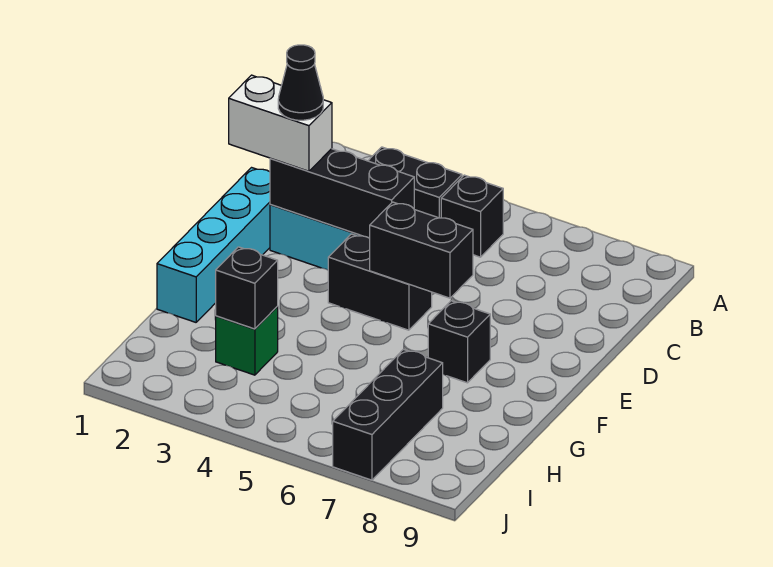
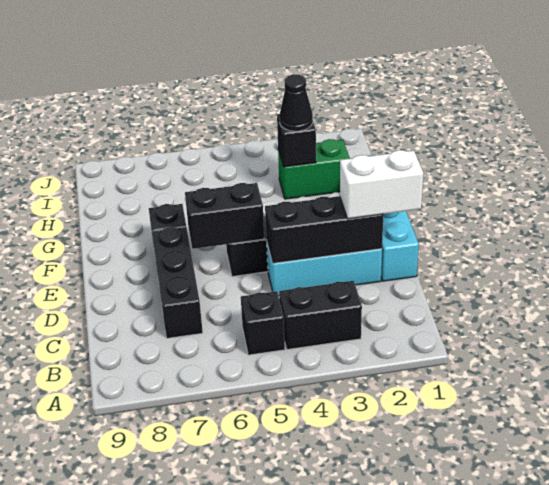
black 1x1 cone [278,45,323,120] -> black 1x1 cone moved to [279,74,313,131]
green 1x1 brick [216,307,278,375] -> green 1x2 brick [278,139,350,199]
black 1x3 brick [333,349,443,480] -> black 1x3 brick moved to [152,227,203,338]

